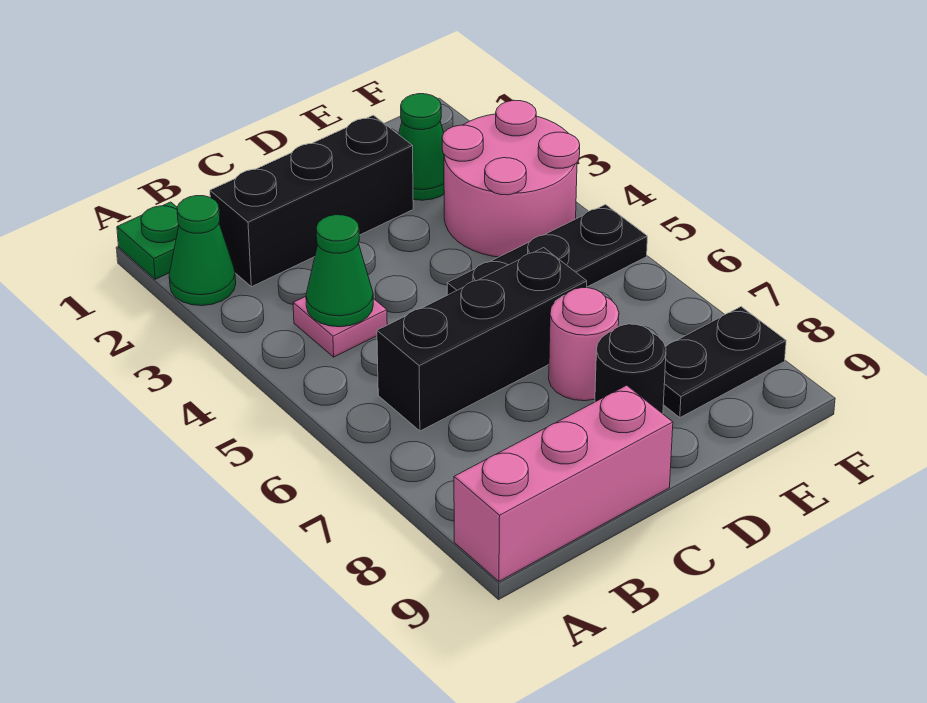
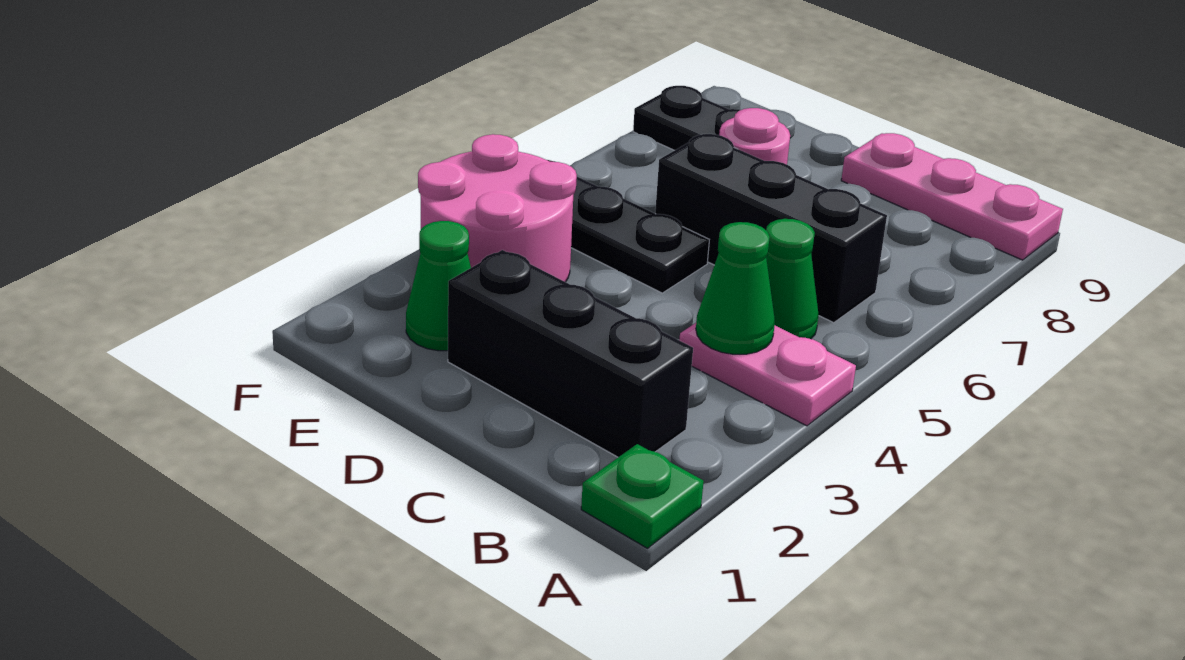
green 1x1 cone [169,196,236,306] -> green 1x1 cone moved to [766,219,819,339]
pink 1x3 brick [454,385,673,581] -> pink 1x3 plate [841,133,1063,260]
pink 1x1 plate [293,296,387,357] -> pink 1x2 plate [679,323,856,426]
black 1x1 round brick [595,324,666,414] -> none

